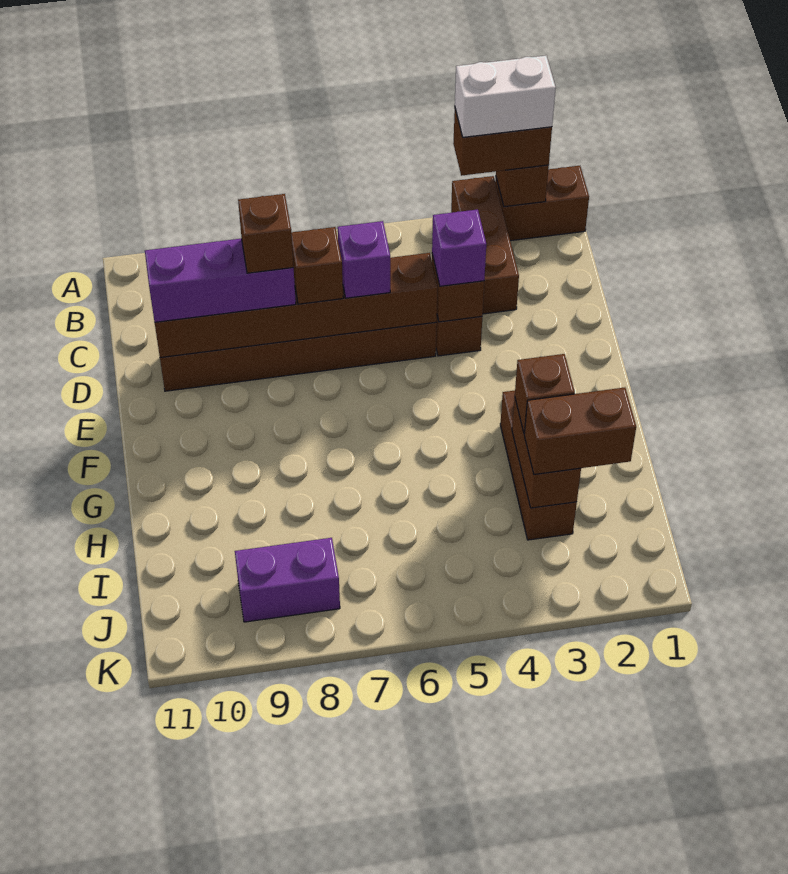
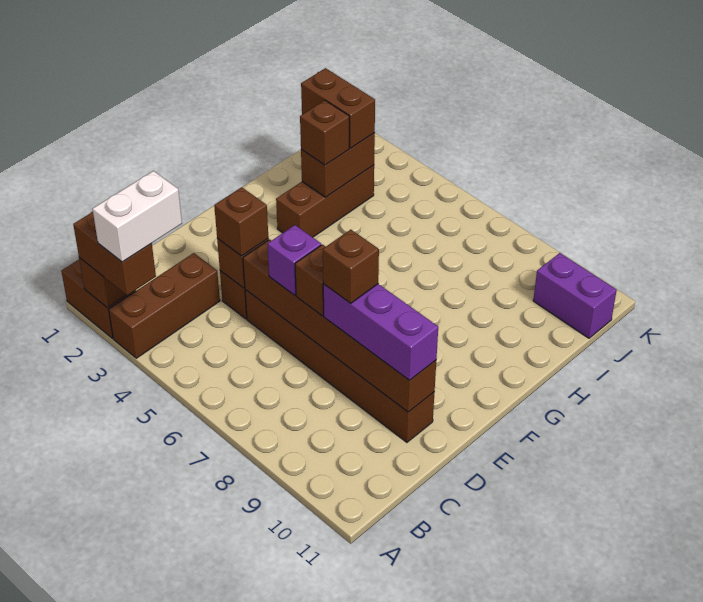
white 1x2 brick [455,56,556,137] -> white 1x2 brick turned to [93,171,182,262]
purple 1x1 brick [432,209,486,286] -> brown 1x1 brick [214,187,268,256]
purple 1x2 brick [235,538,340,622] -> purple 1x2 brick moved to [533,253,617,338]

